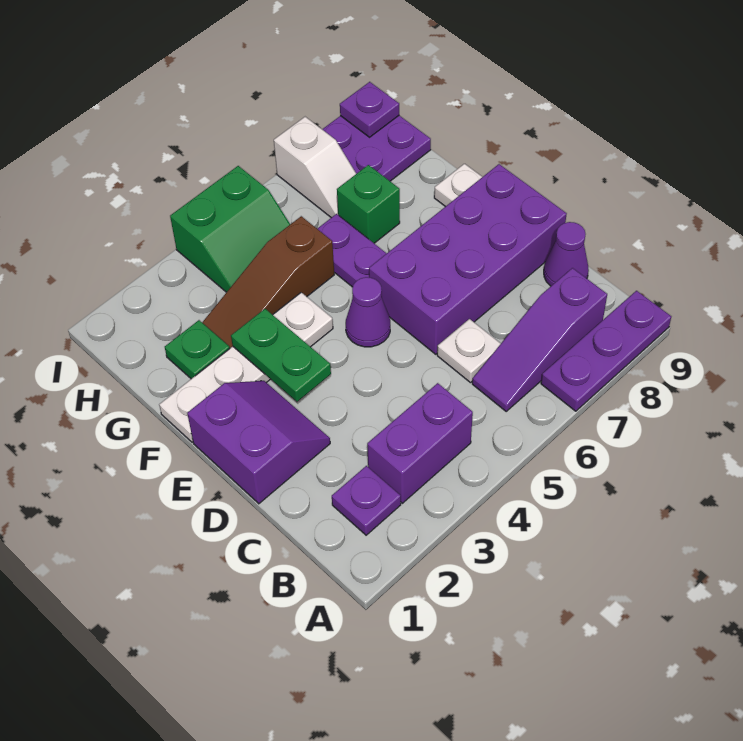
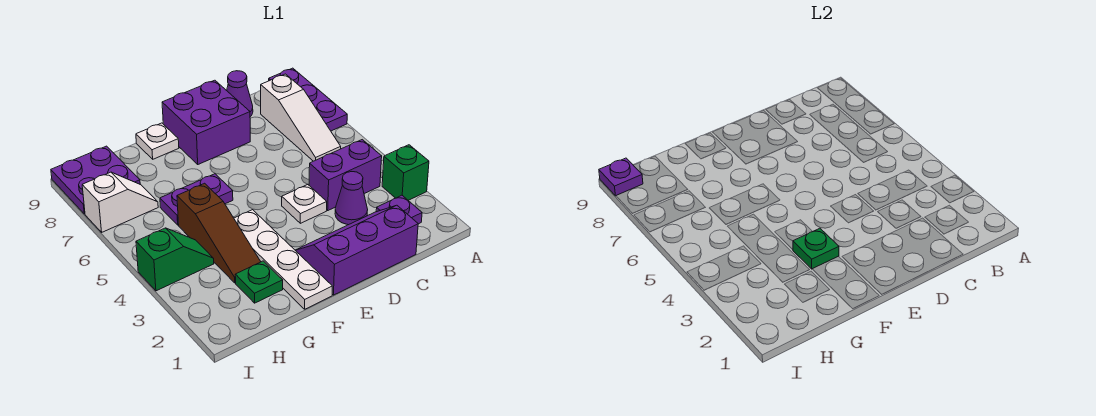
purple 1x2 brick [367,383,473,503] -> purple 1x2 brick turned to [309,140,382,210]
purple 1x3 slope [472,268,607,411] -> white 1x3 slope [261,74,341,161]
white 1x1 plate [437,319,501,383] -> white 1x1 plate moved to [282,184,327,223]
purple 2x2 slope [187,381,330,504] -> purple 2x3 slope [295,205,418,295]
purple 2x4 brick [369,164,567,354] -> purple 2x2 brick [162,80,250,164]
green 1x2 plate [231,309,331,402] -> green 1x1 plate [793,228,839,269]
purple 1x1 cone [346,277,390,347] -> purple 1x1 cone moved to [335,172,368,225]
green 1x1 brick [337,165,400,243] -> green 1x1 brick moved to [382,145,429,200]
green 2x2 slope [170,166,290,292] -> green 1x2 slope [136,228,214,291]

